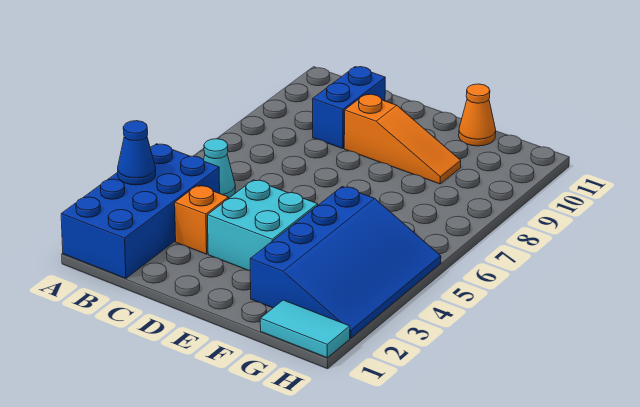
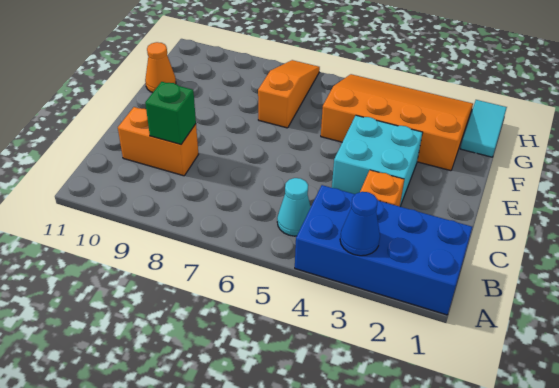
blue 1x2 brick [312,67,385,149] -> orange 1x2 brick [118,107,199,176]
none -> green 1x1 brick [145,82,196,144]
orange 1x3 slope [344,94,461,184] -> orange 1x3 slope moved to [258,60,320,128]
blue 3x4 slope [250,187,441,338] -> orange 3x4 slope [321,74,473,171]

